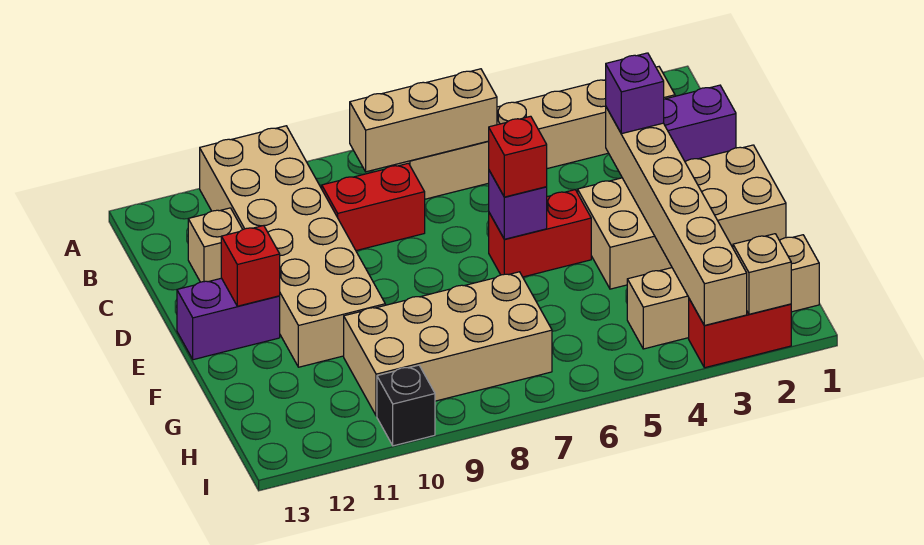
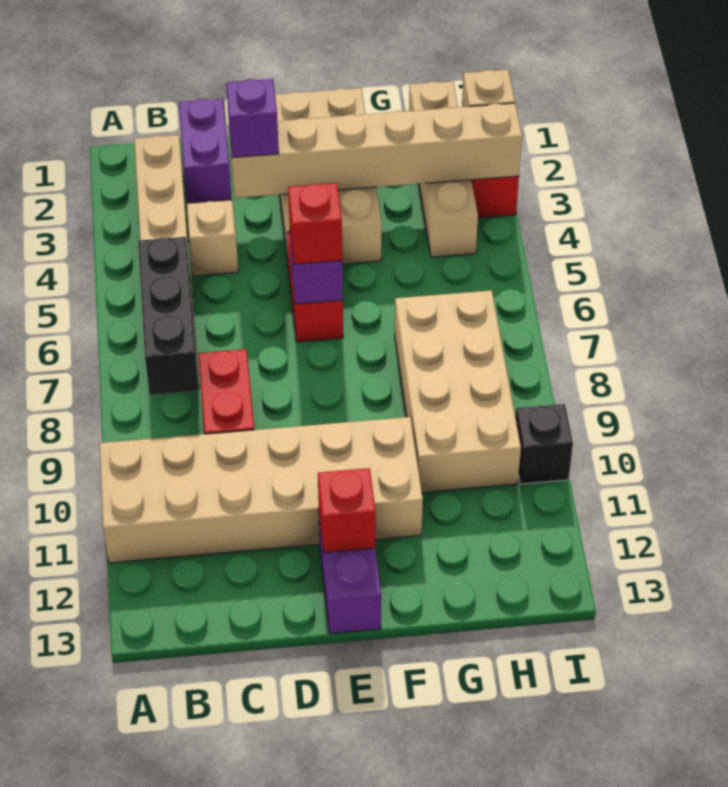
tan 1x3 brick [350,69,497,172] -> black 1x3 brick [138,237,199,395]
tan 1x1 brick [188,208,243,282] -> tan 1x1 brick moved to [187,200,238,276]

